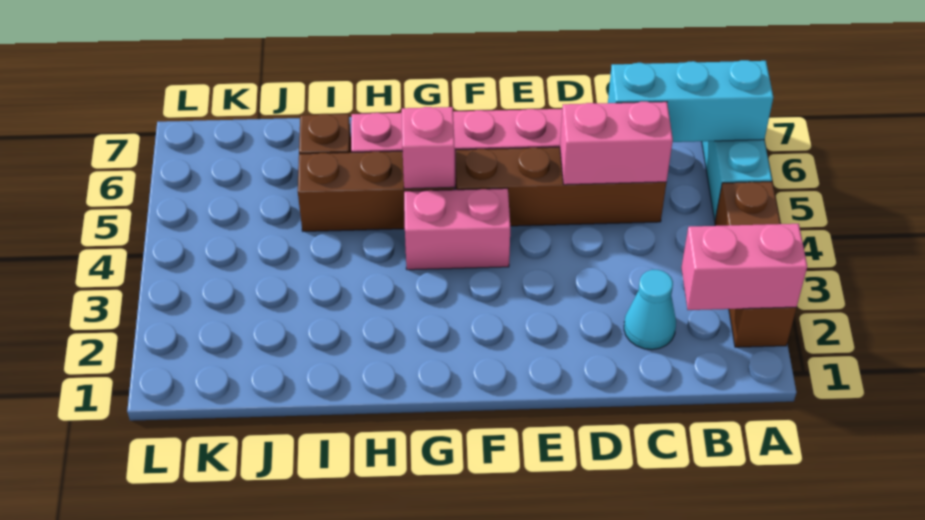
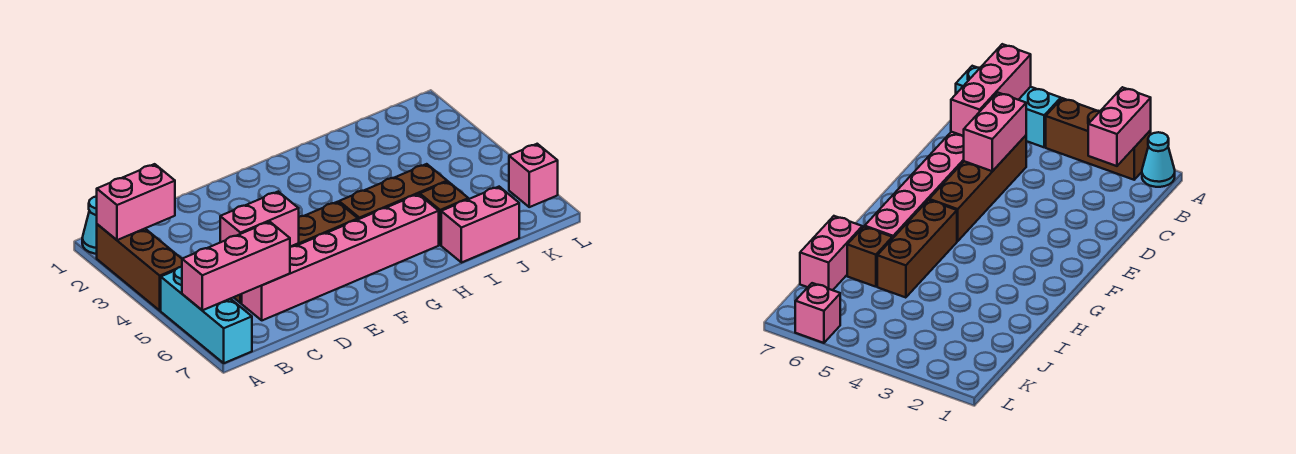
cyan 1x3 brick [608,60,773,142] -> pink 1x3 brick [182,222,290,310]
cyan 1x1 cone [624,270,676,350] -> cyan 1x1 cone moved to [82,197,97,254]
pink 1x2 brick [404,188,510,270] -> pink 1x2 brick moved to [441,187,519,263]
pink 1x1 brick [402,107,455,189] -> pink 1x1 brick moved to [509,144,558,207]

